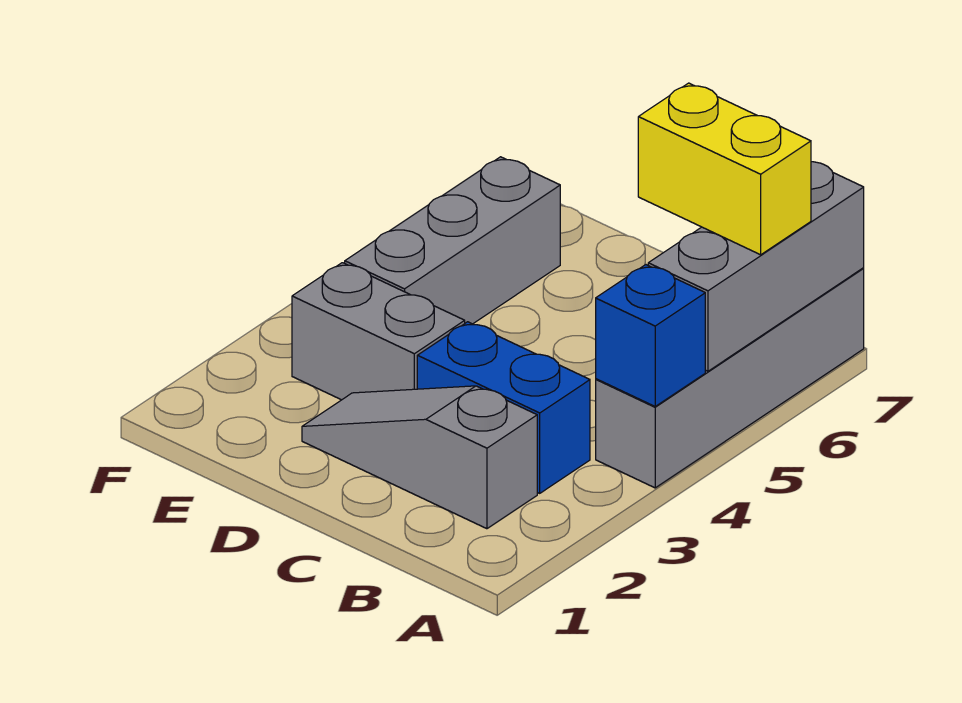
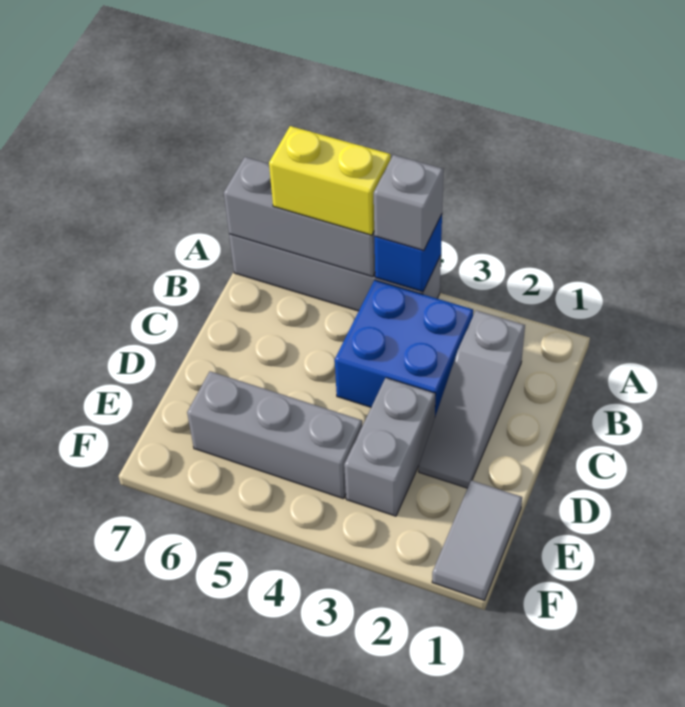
none -> grey 1x1 brick [374,155,444,250]
yellow 1x2 brick [638,83,811,255] -> yellow 1x2 brick turned to [269,126,391,235]
blue 1x2 brick [417,322,590,493] -> blue 2x2 brick [335,280,473,416]
none -> grey 1x2 tile [432,480,522,600]

